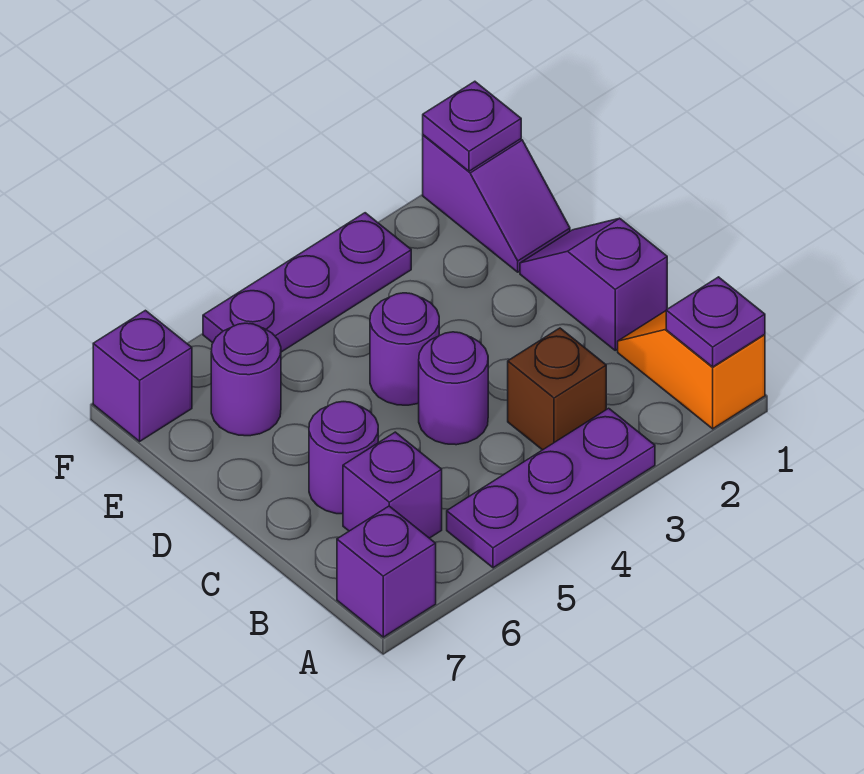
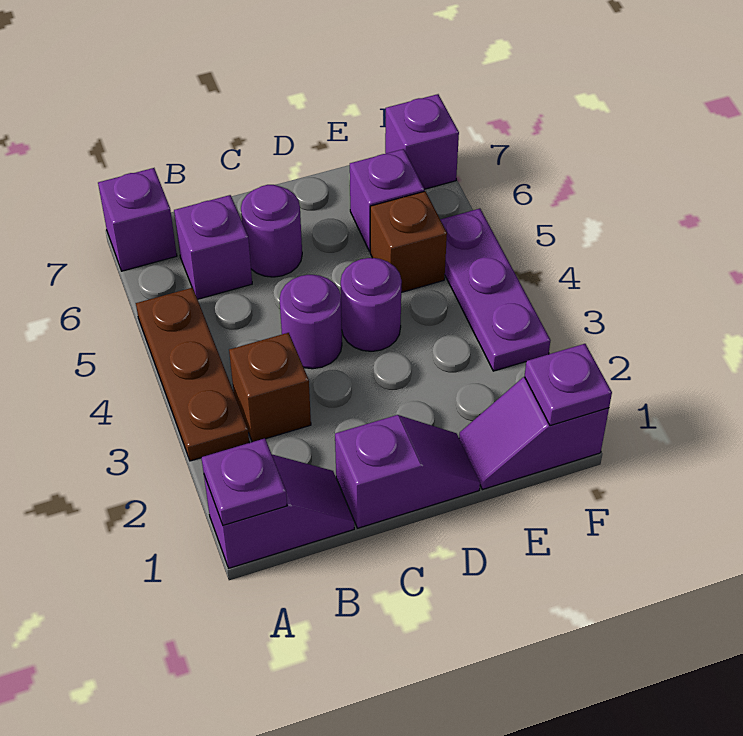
orange 1x2 slope [618,311,765,429] -> purple 1x2 slope [204,455,354,568]
purple 1x3 plate [447,408,655,568] -> brown 1x3 plate [136,288,249,461]
none -> brown 1x1 brick [370,191,447,292]
purple 1x1 round brick [211,323,281,436] -> purple 1x1 brick [350,149,424,252]

